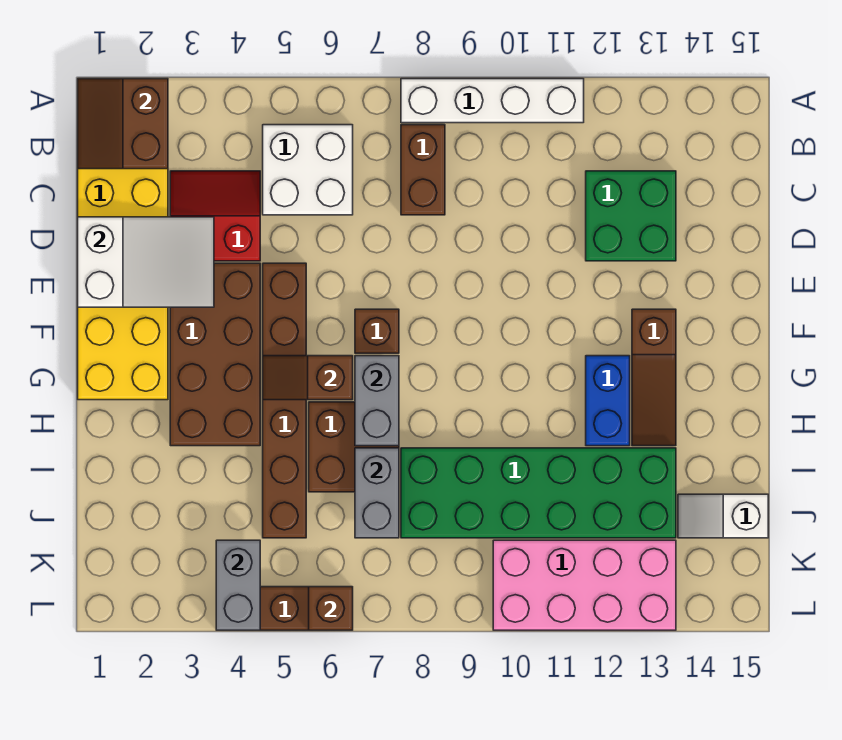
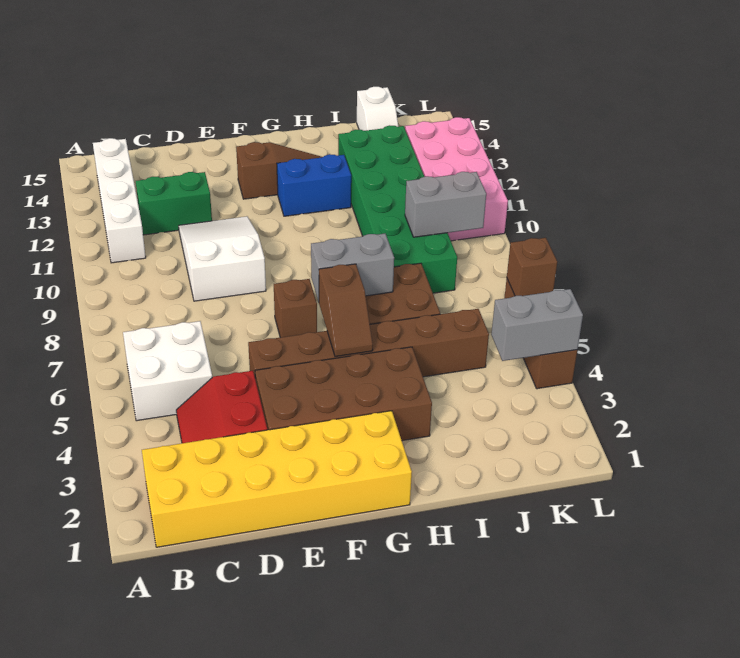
brown 2x2 slope [78,79,168,169] -> none
white 1x4 brick [401,79,584,123] -> white 1x4 brick moved to [93,138,146,263]
brown 1x2 brick [401,125,445,215] -> none
green 2x2 brick [586,171,676,261] -> green 1x2 brick [136,172,212,235]
white 2x3 slope [78,217,214,307] -> white 2x3 slope moved to [179,216,266,301]
grey 1x2 brick [355,448,399,538] -> grey 1x2 brick moved to [405,172,486,237]

